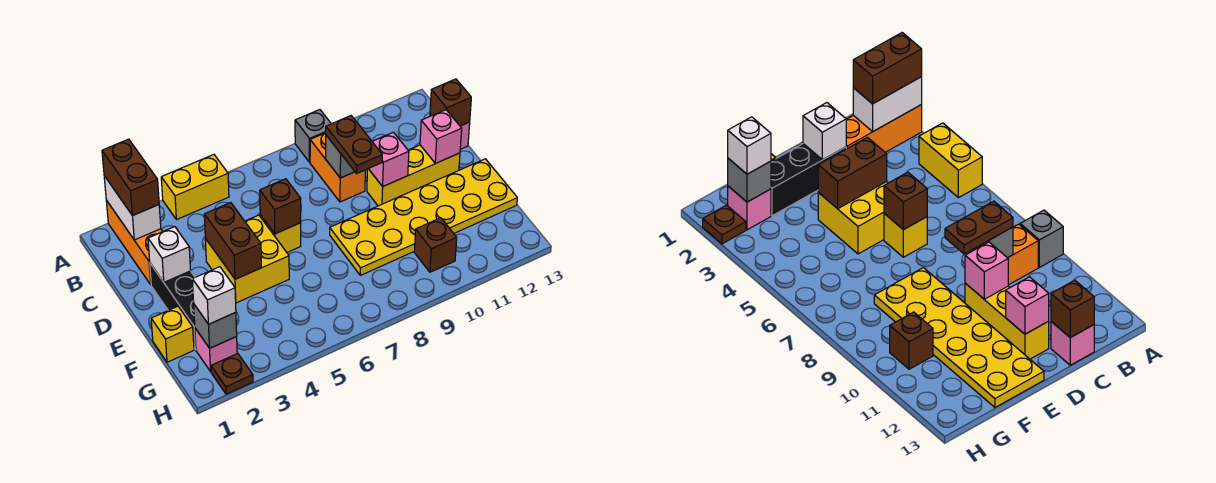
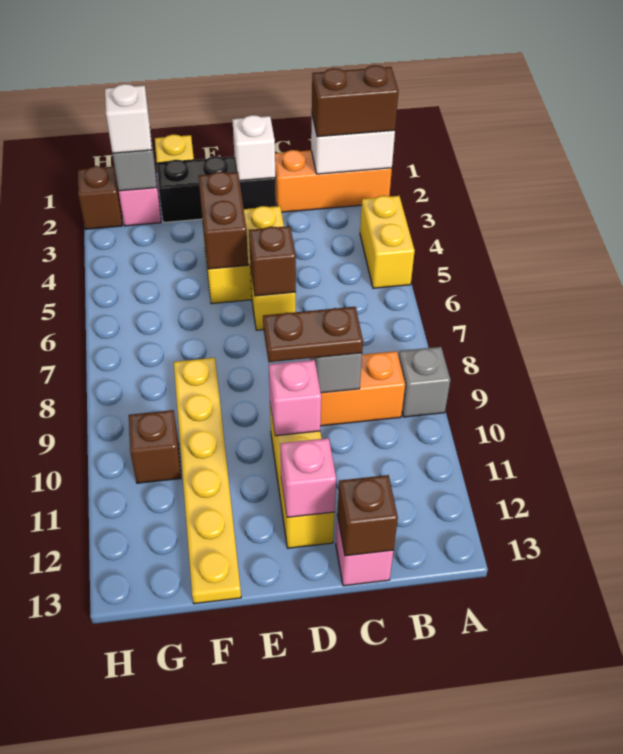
brown 1x2 brick [204,203,262,279] -> brown 1x2 brick turned to [198,172,248,269]
yellow 2x6 plate [330,159,517,275] -> yellow 1x6 plate [174,358,241,604]
brown 1x1 plate [211,353,253,394] -> brown 1x1 brick [78,166,122,229]

